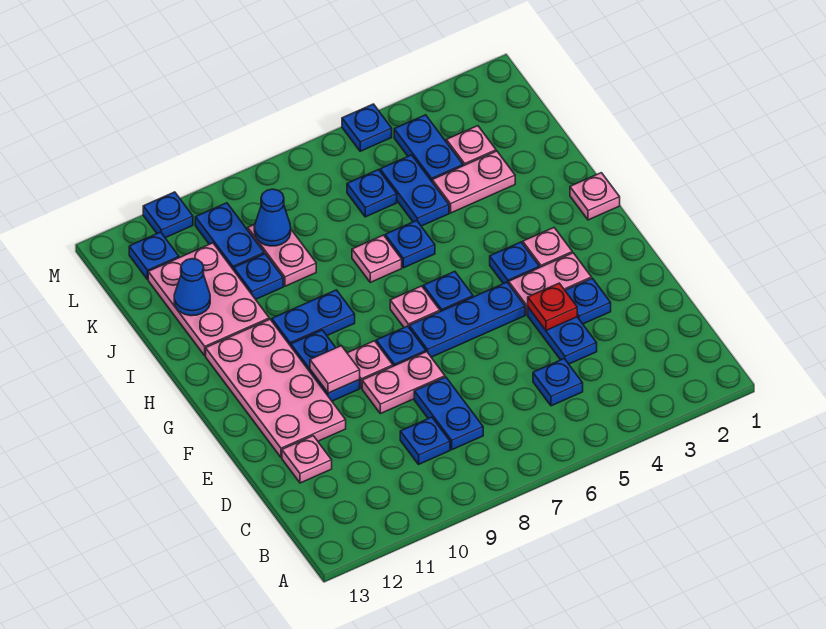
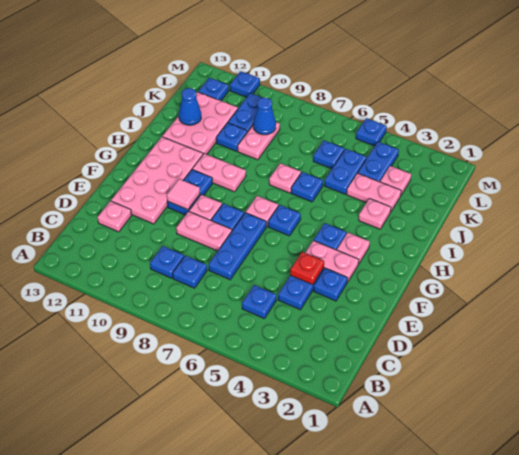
blue 1x2 plate [414,377,483,450] -> blue 1x1 plate [173,256,207,288]
blue 1x3 plate [409,282,525,357] -> blue 1x3 plate turned to [209,213,267,280]
pink 1x1 plate [570,173,620,220] -> pink 1x1 plate moved to [359,199,391,229]
blue 1x2 plate [272,290,355,346] -> pink 1x2 plate [192,154,246,192]

